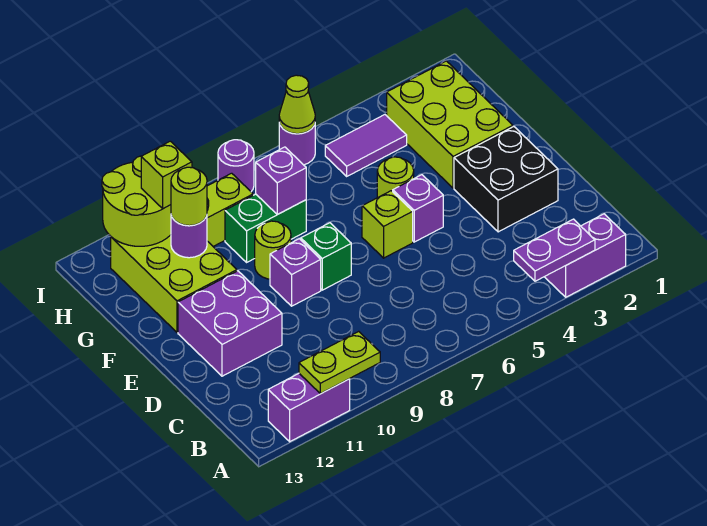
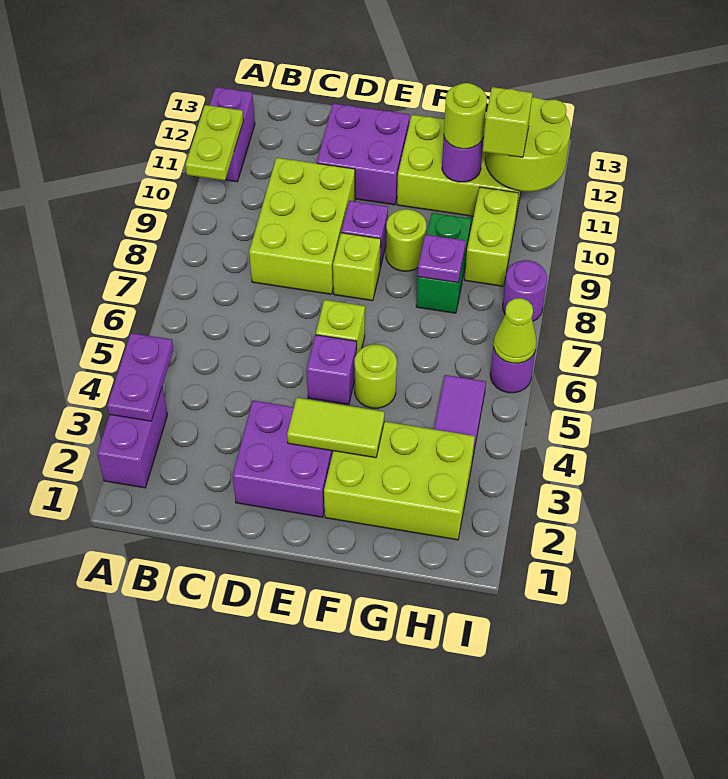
none -> lime 2x3 brick [249,158,355,294]
black 2x2 brick [454,127,558,232] -> purple 2x2 brick [232,401,333,517]
none -> lime 1x2 tile [287,398,384,458]
green 1x1 brick [301,223,351,290] -> lime 1x1 brick [333,233,381,301]
purple 1x1 brick [256,147,306,214] -> purple 1x1 plate [418,235,465,283]

